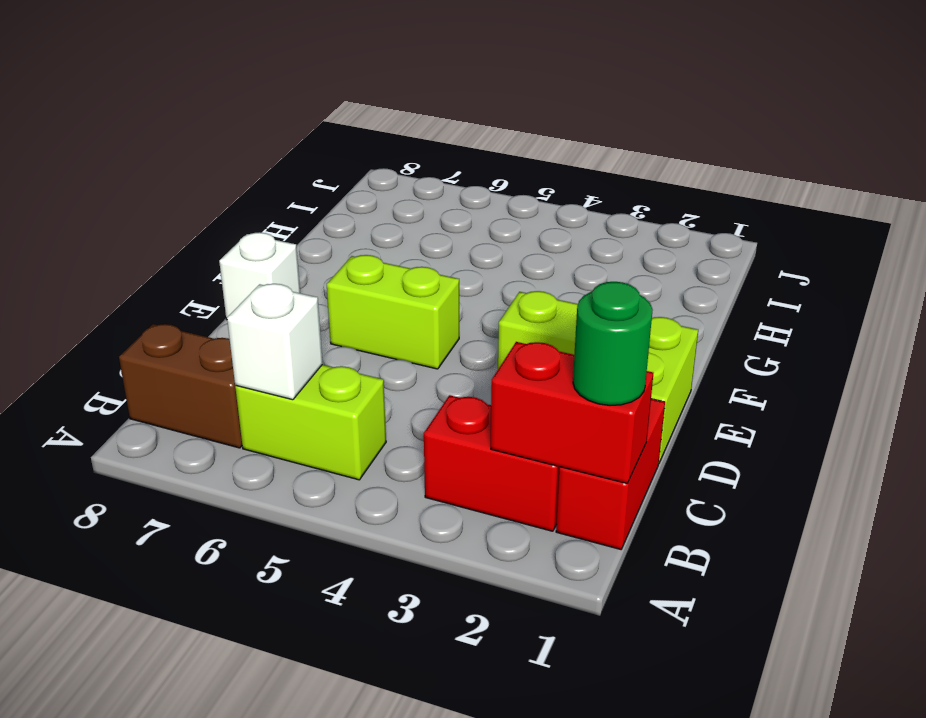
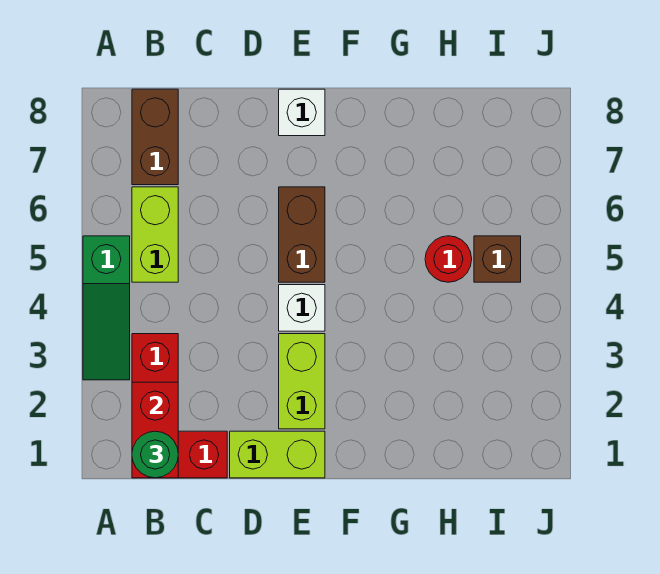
none -> green 1x3 slope [83,236,130,380]
white 1x1 brick [227,284,323,400] -> white 1x1 brick moved to [279,285,325,331]
lime 1x2 brick [327,255,459,369] -> brown 1x2 brick [279,187,325,282]
none -> red 1x1 round brick [425,236,472,282]
none -> brown 1x1 brick [474,236,521,282]

